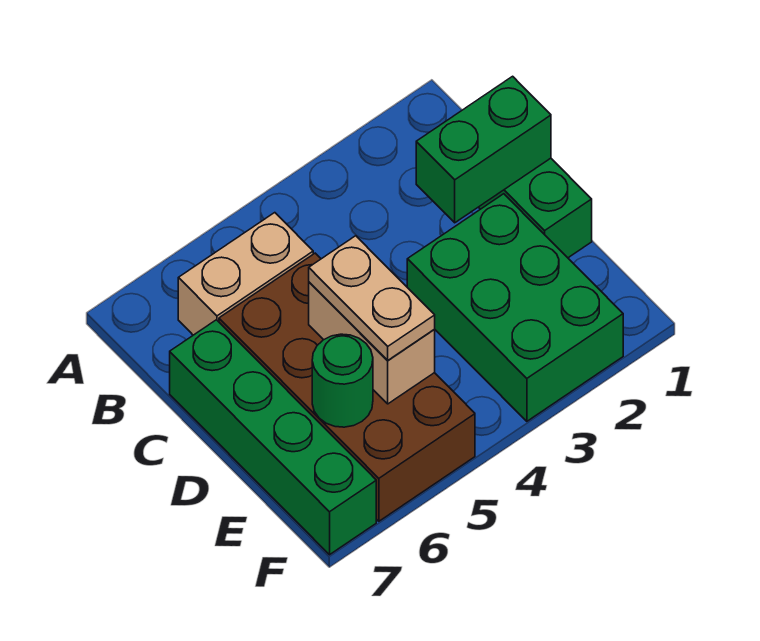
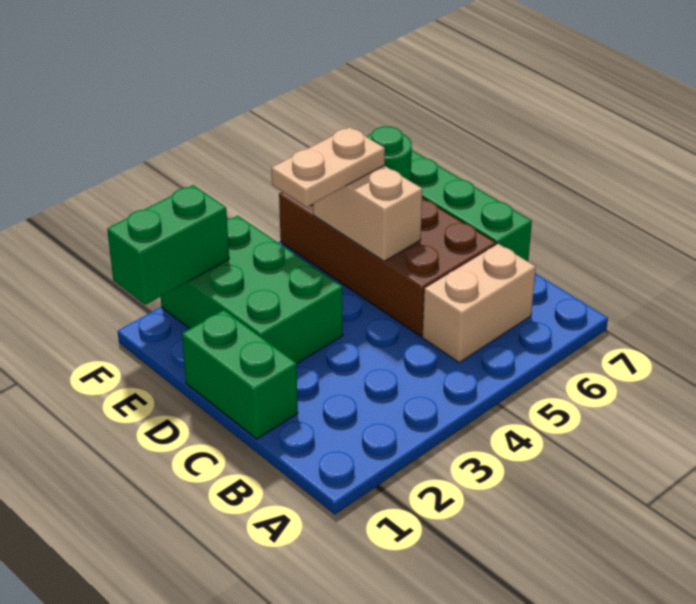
green 1x2 brick [416,76,551,223] -> green 1x2 brick moved to [107,185,229,305]
tan 1x2 plate [309,236,435,361] -> tan 1x2 plate turned to [271,127,385,207]

